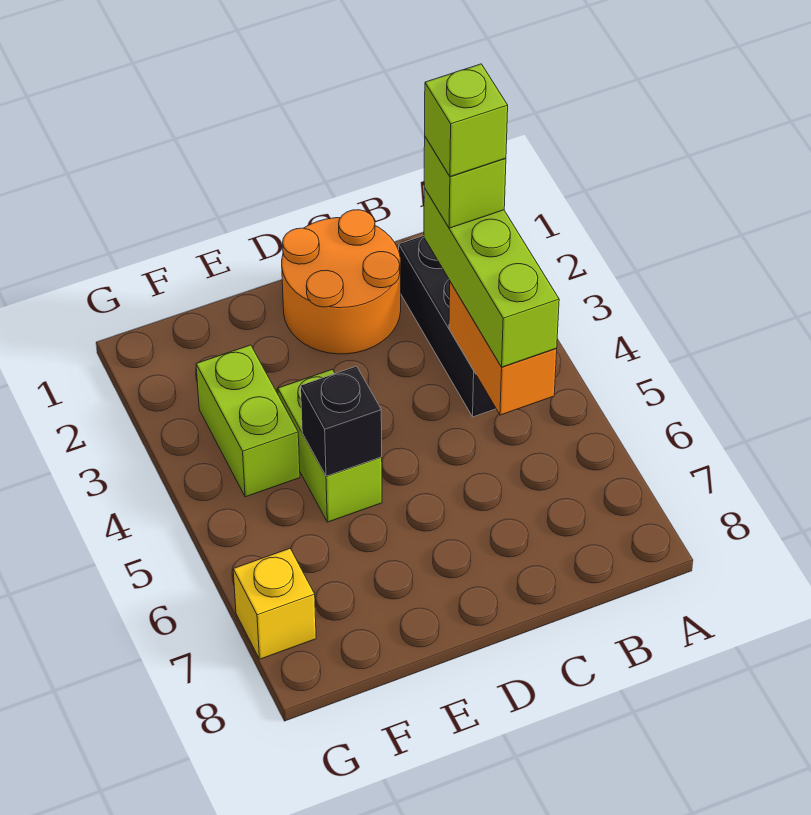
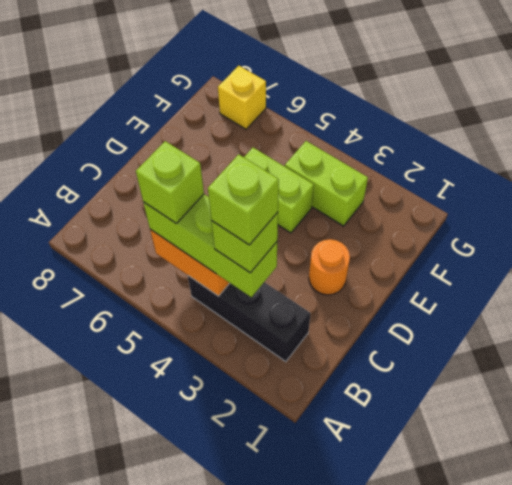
none -> lime 1x1 brick [136,141,204,223]
orange 2x2 round brick [282,210,401,354] -> orange 1x1 round brick [309,239,350,295]
black 1x1 brick [301,366,382,476] -> none

